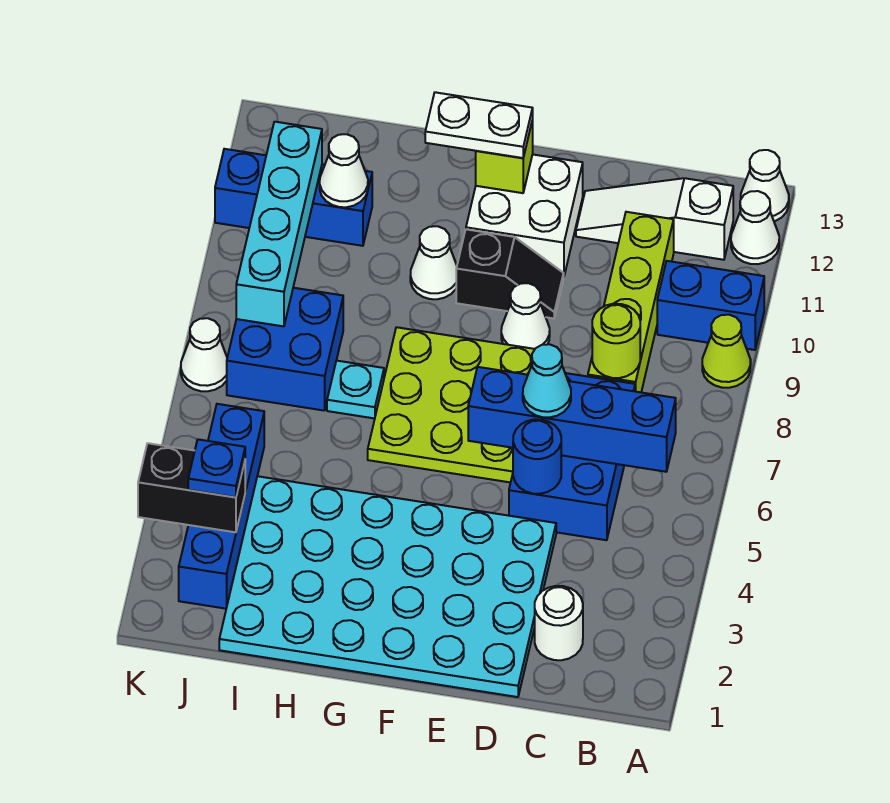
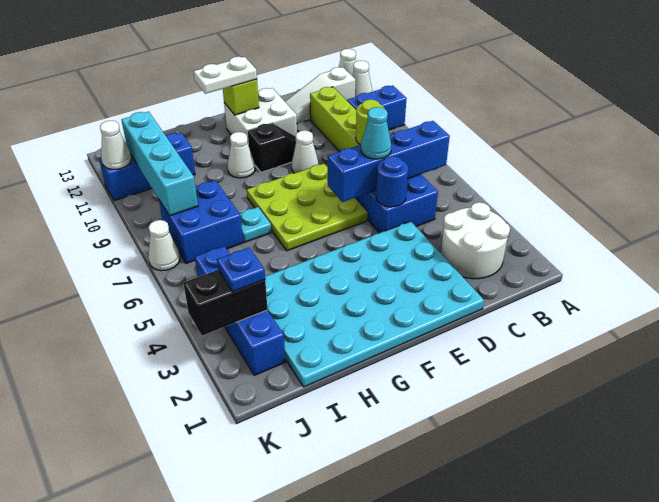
lime 1x1 cone [702,315,751,388] -> none
white 1x1 round brick [535,586,583,660] -> white 2x2 round brick [441,202,510,279]
white 1x1 cone [320,134,368,207] -> white 1x1 cone moved to [100,121,131,169]

